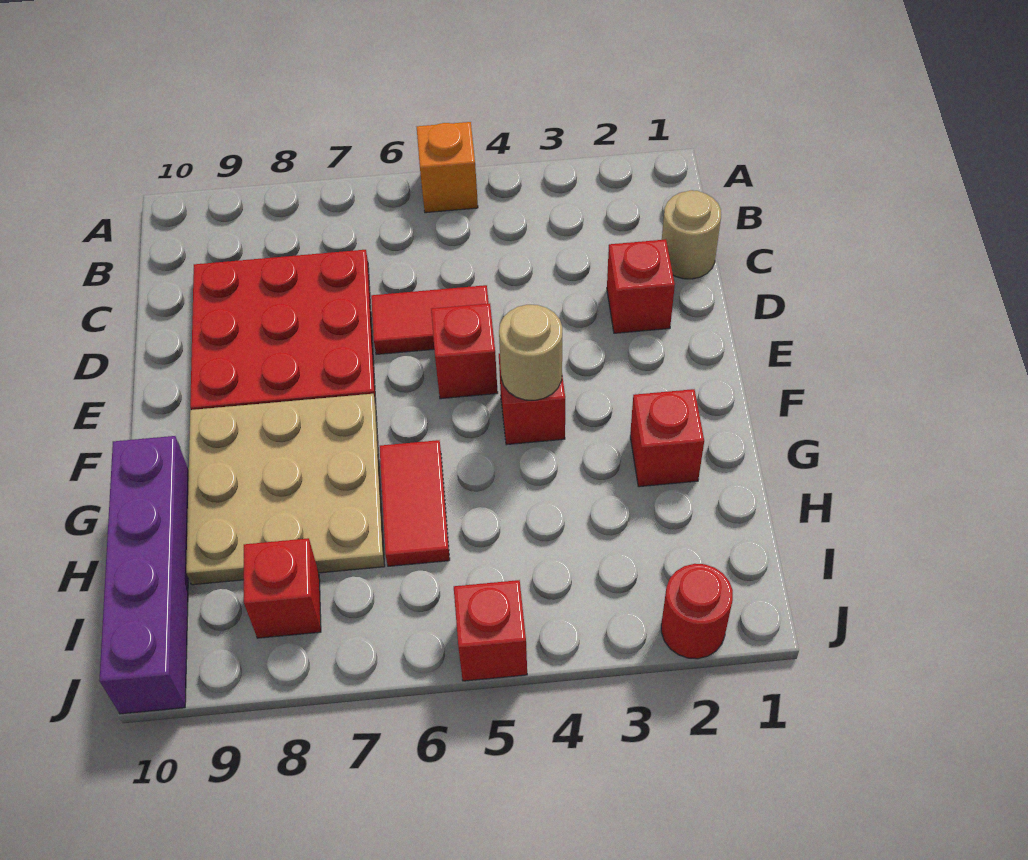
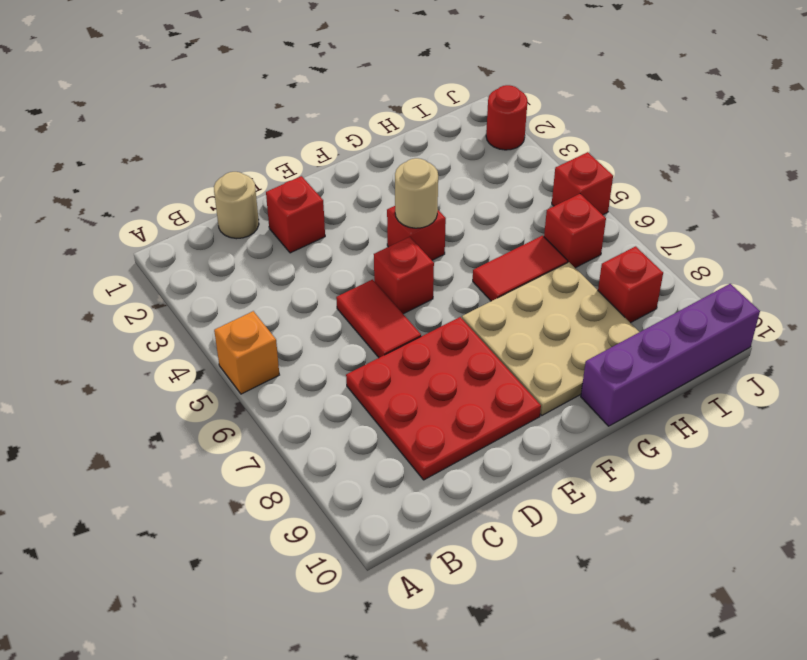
red 1x1 brick [630,389,704,487] -> red 1x1 brick moved to [544,194,606,268]

